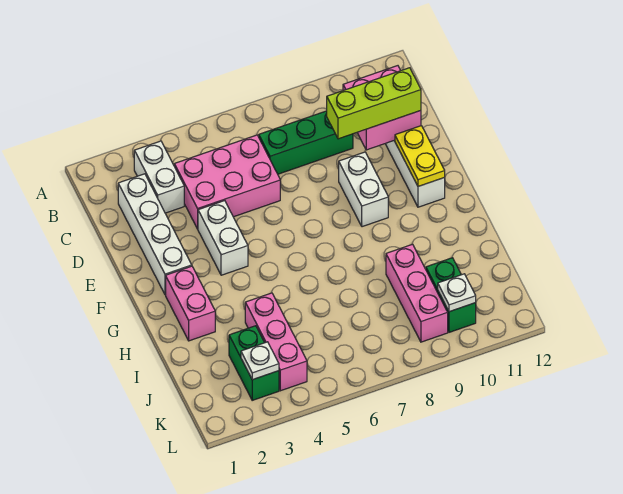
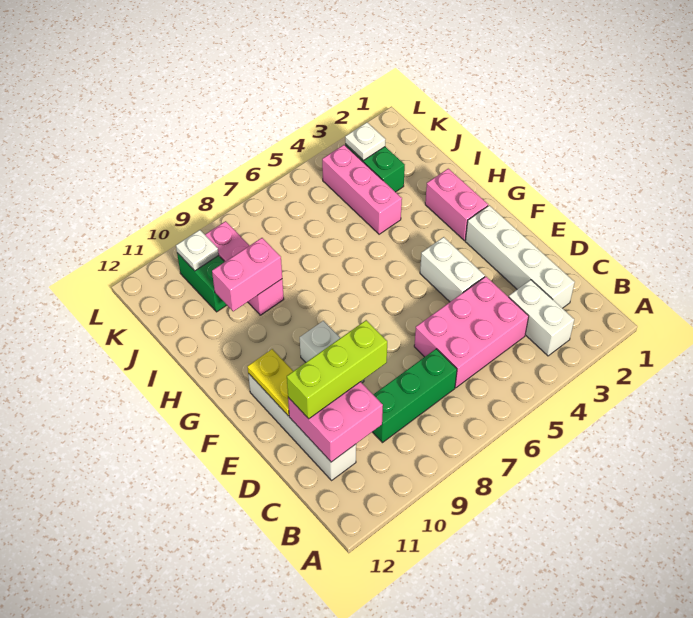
none -> pink 1x2 brick [212,238,282,311]

